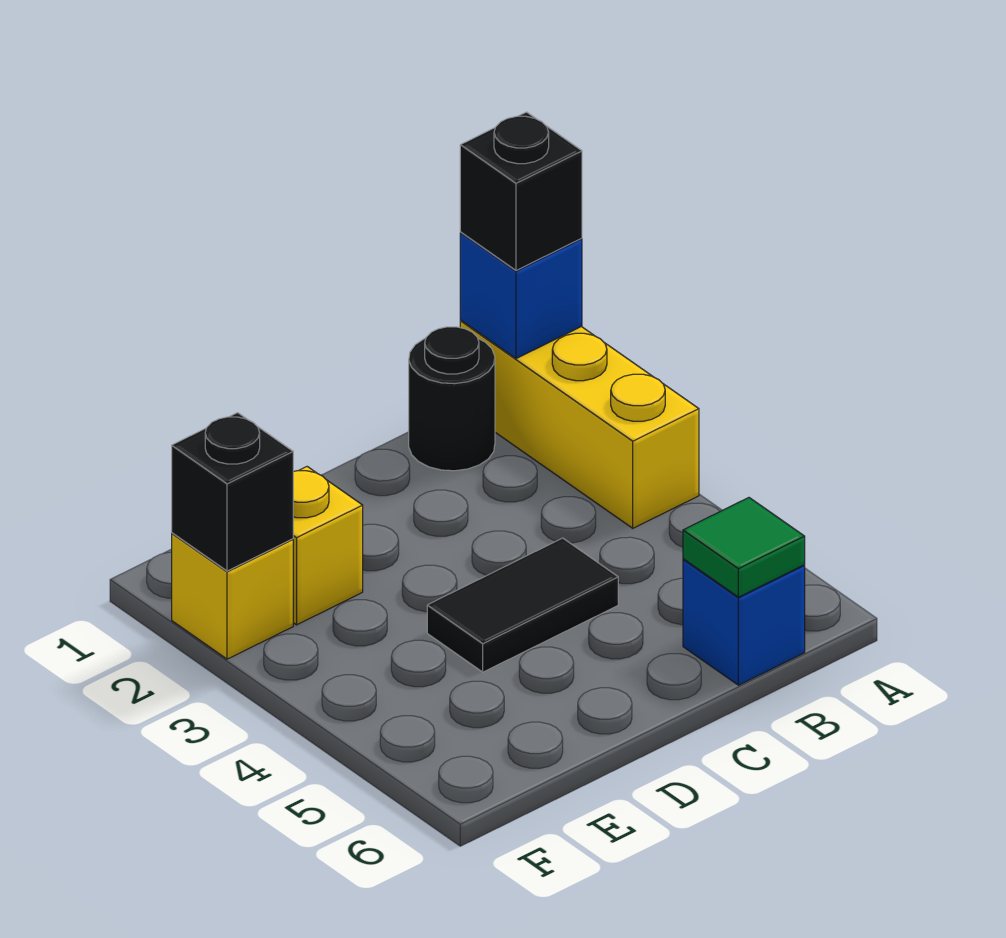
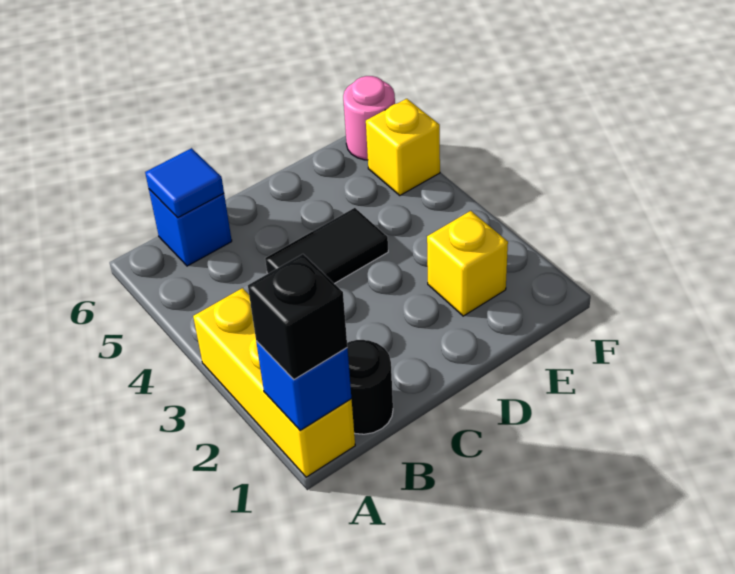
green 1x1 tile [683,498,805,597] -> blue 1x1 tile [145,148,224,218]
yellow 1x1 brick [172,533,293,659] -> yellow 1x1 brick moved to [366,99,440,195]
black 1x1 brick [172,413,293,571] -> none
none -> pink 1x1 round brick [343,76,395,160]

